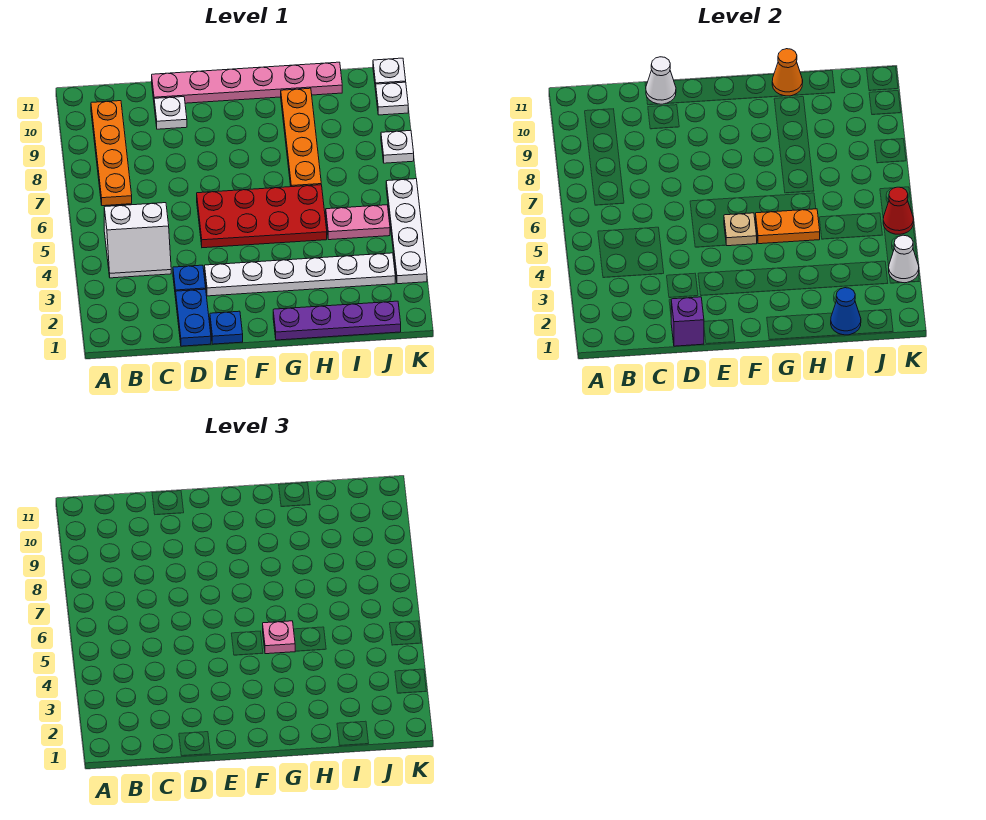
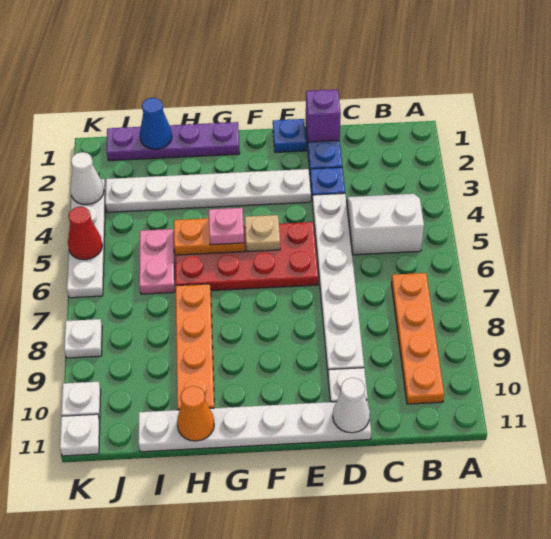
none -> white 1x6 plate [313,193,364,370]
pink 1x6 plate [152,62,342,103] -> white 1x6 plate [138,400,371,452]
pink 1x2 plate [326,205,390,240] -> pink 1x2 plate turned to [139,229,175,294]

